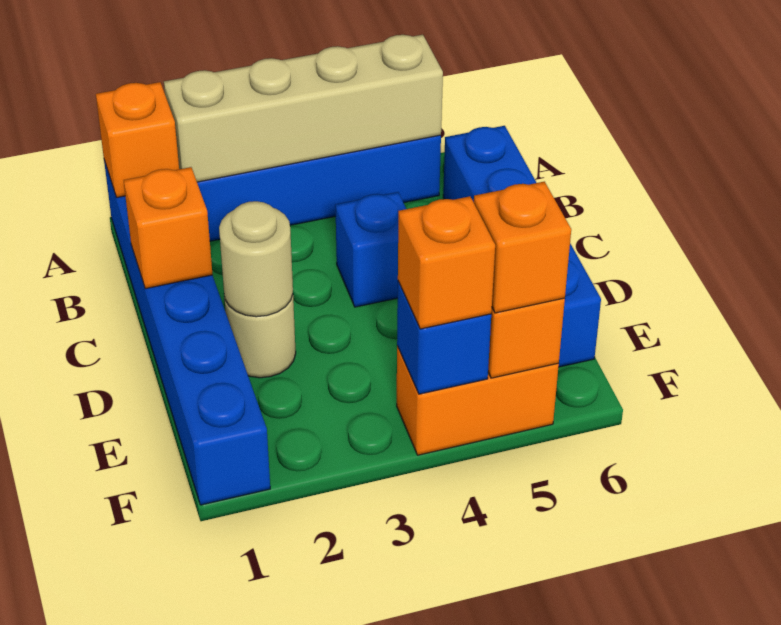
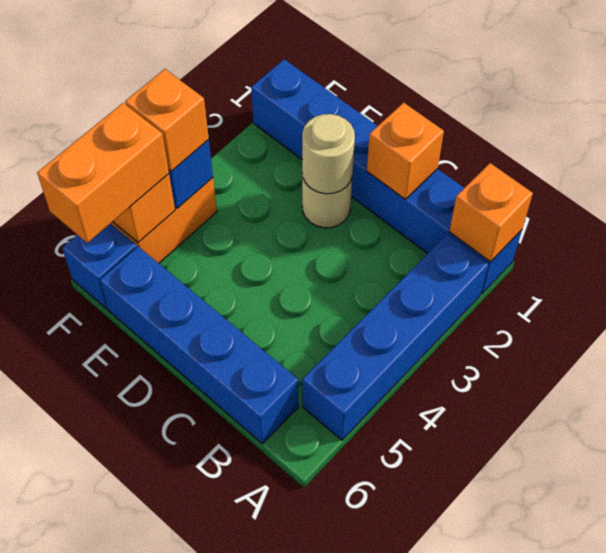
tan 1x4 brick [164,35,443,182] -> none
blue 1x1 brick [335,192,406,307] -> blue 1x1 brick moved to [62,223,137,309]
orange 1x1 brick [474,182,571,313] -> orange 1x2 brick [37,103,169,243]

